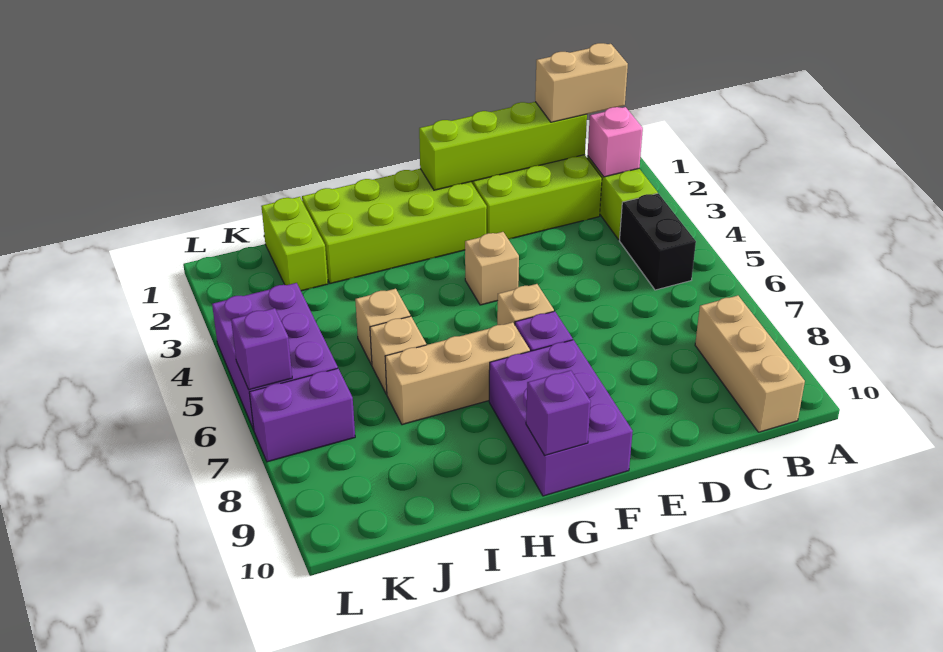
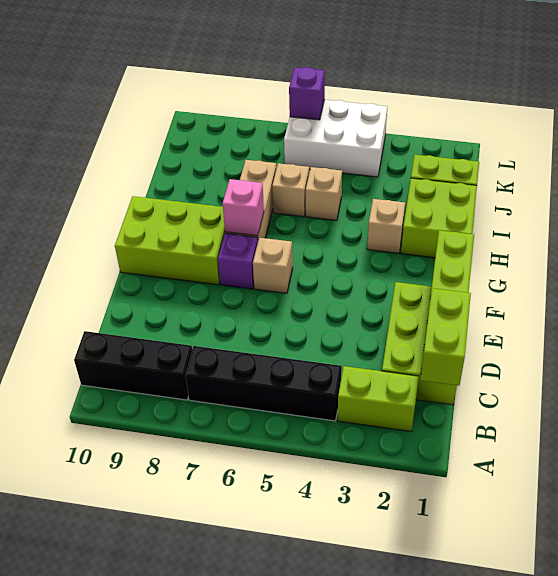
tan 1x2 brick [535,43,628,122] -> lime 1x2 brick [420,288,471,386]
pink 1x1 brick [588,107,643,177] -> pink 1x1 brick moved to [223,179,264,236]
black 1x2 brick [619,193,696,290] -> black 1x4 brick [185,346,342,421]
tan 1x3 brick [695,296,805,432] -> black 1x3 brick [74,331,192,400]
lime 2x4 brick [302,169,487,284] -> lime 2x2 brick [401,178,477,258]
tan 1x1 brick [465,232,519,305] -> tan 1x1 brick moved to [367,199,405,253]
purple 2x3 brick [489,340,633,496] -> lime 2x3 brick [115,196,225,285]
purple 1x1 brick [526,370,591,455] -> none
purple 2x3 brick [212,283,338,430] -> white 2x3 brick [284,100,387,177]
purple 1x2 brick [249,368,355,462] -> none

